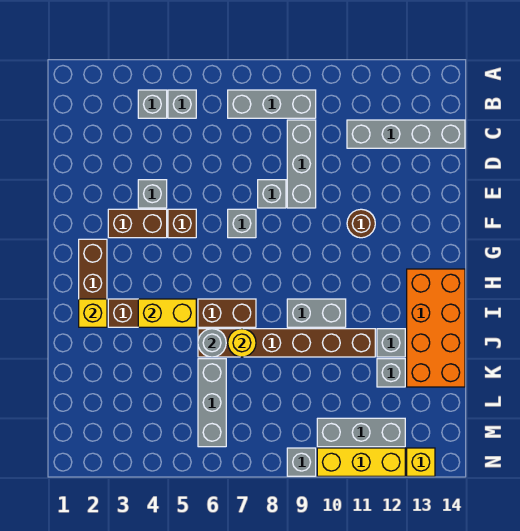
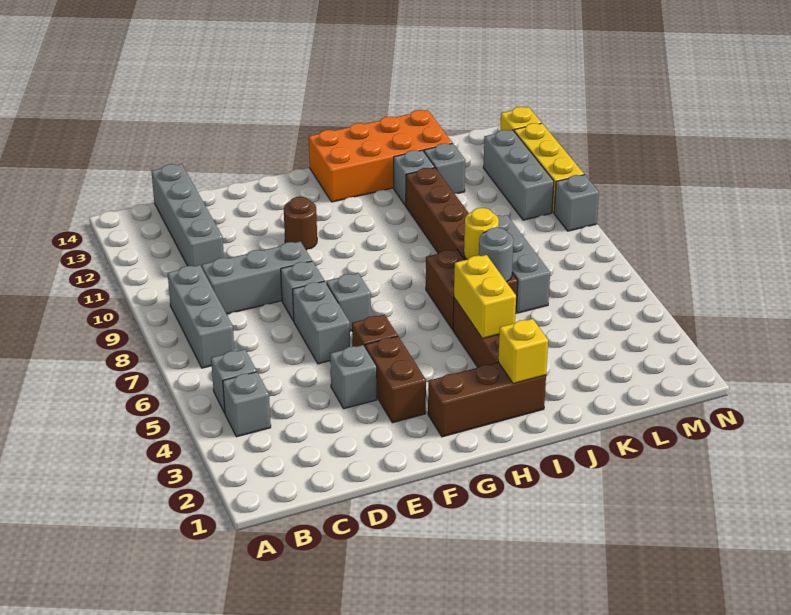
grey 1x2 brick [287,299,346,327] -> grey 1x2 brick moved to [293,281,350,364]
grey 1x3 brick [198,359,226,447] -> grey 1x3 brick turned to [497,215,550,313]

